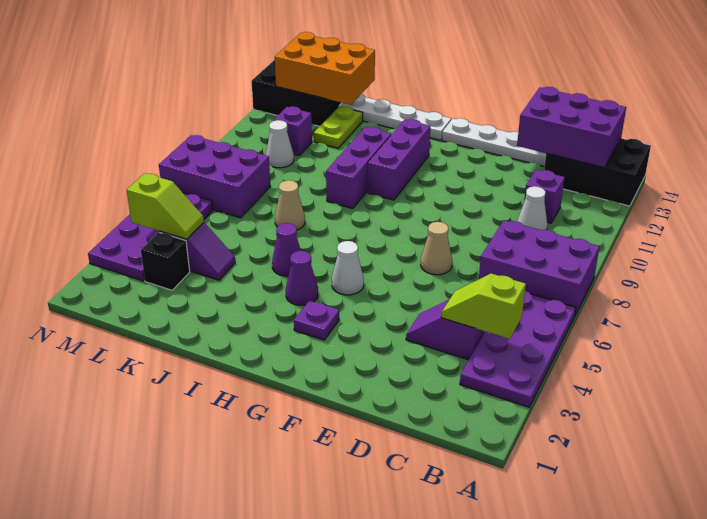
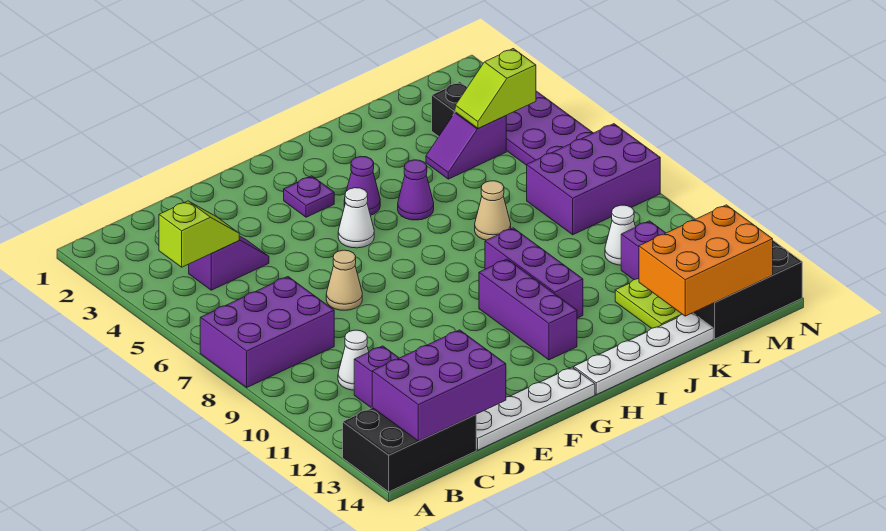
purple 2x4 plate [460,291,576,407] -> none

